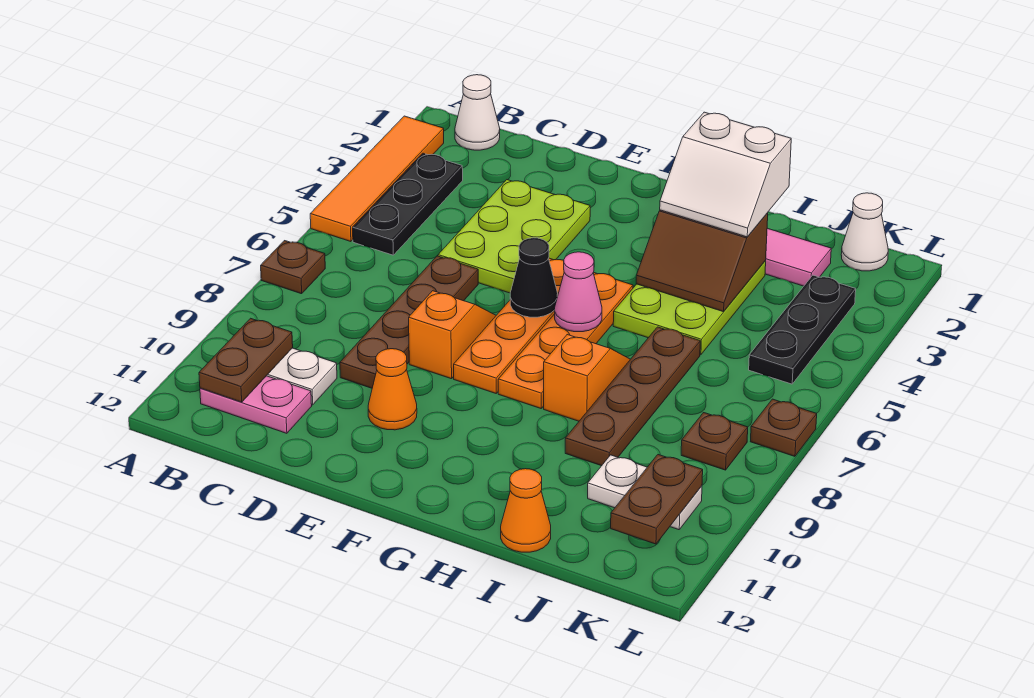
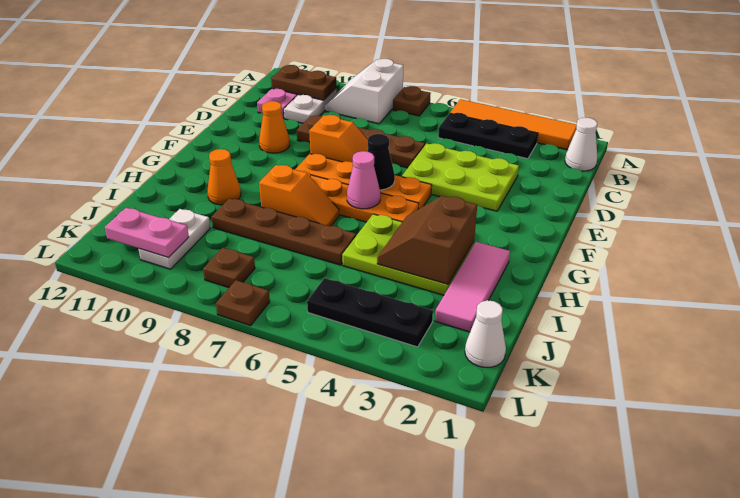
white 2x2 slope [660,112,791,237] -> white 2x2 slope moved to [325,59,403,124]
orange 1x1 cone [501,469,551,552] -> orange 1x1 cone moved to [207,149,241,205]
brown 1x2 plate [611,455,703,544] -> pink 1x2 plate [105,208,189,258]

